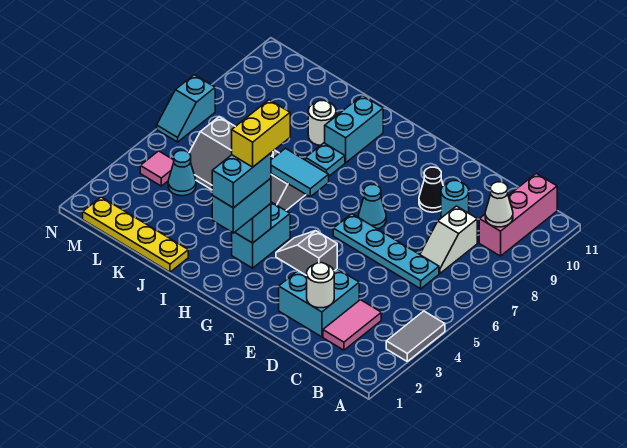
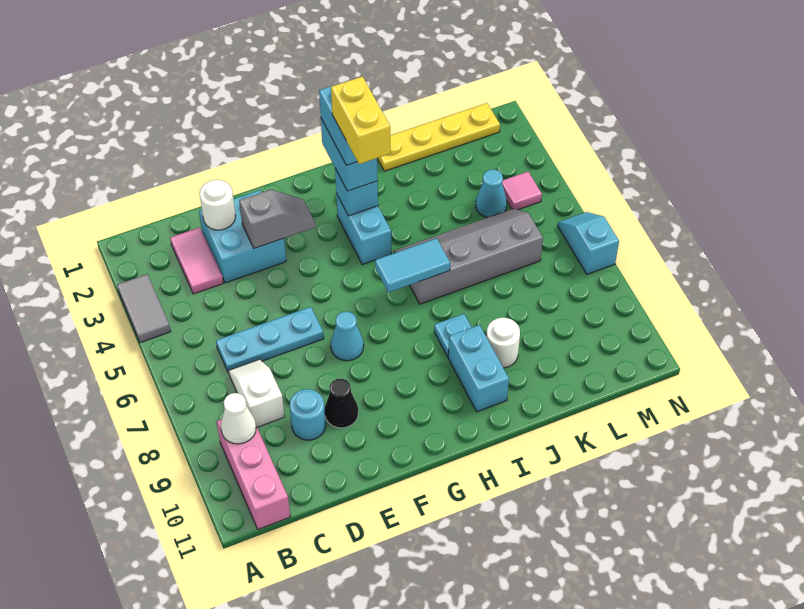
cyan 1x4 plate [333,214,439,289] -> cyan 1x3 plate [216,307,324,373]

